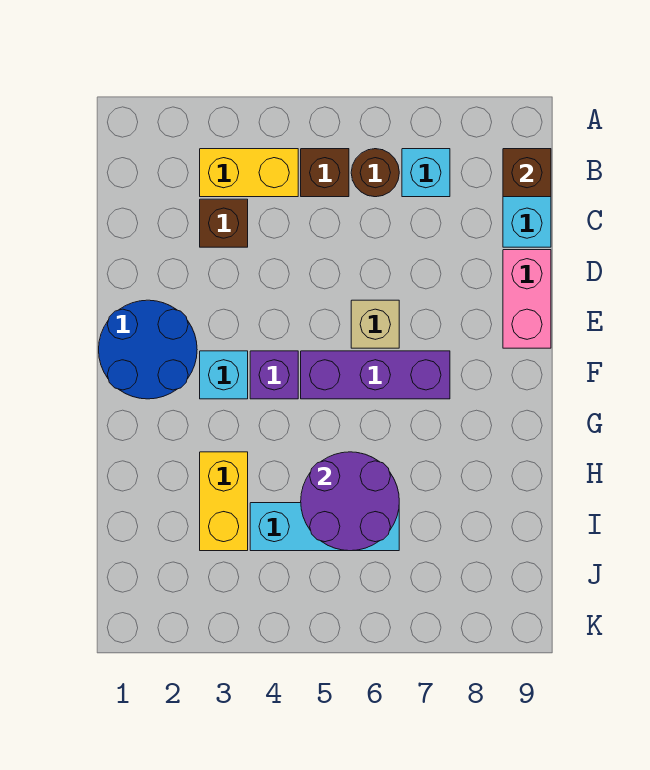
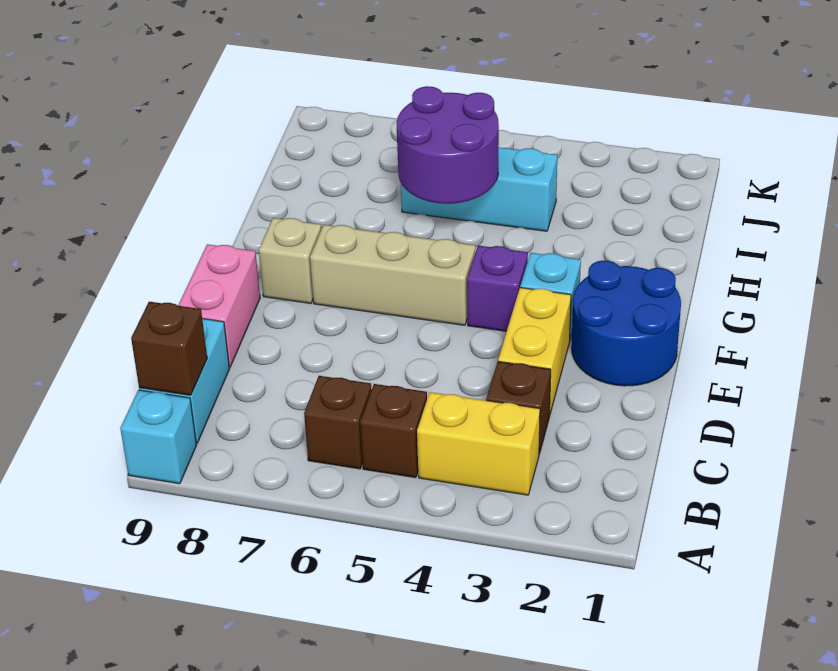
brown 1x1 round brick [351,149,399,197] -> brown 1x1 brick [304,376,372,469]
cyan 1x1 brick [402,149,450,197] -> cyan 1x1 brick moved to [120,390,197,484]
tan 1x1 brick [351,300,399,348] -> tan 1x1 brick moved to [259,218,322,303]
purple 1x3 brick [301,351,450,399] -> tan 1x3 brick [310,225,475,325]
yellow 1x2 brick [200,452,248,551] -> yellow 1x2 brick moved to [498,288,571,413]

